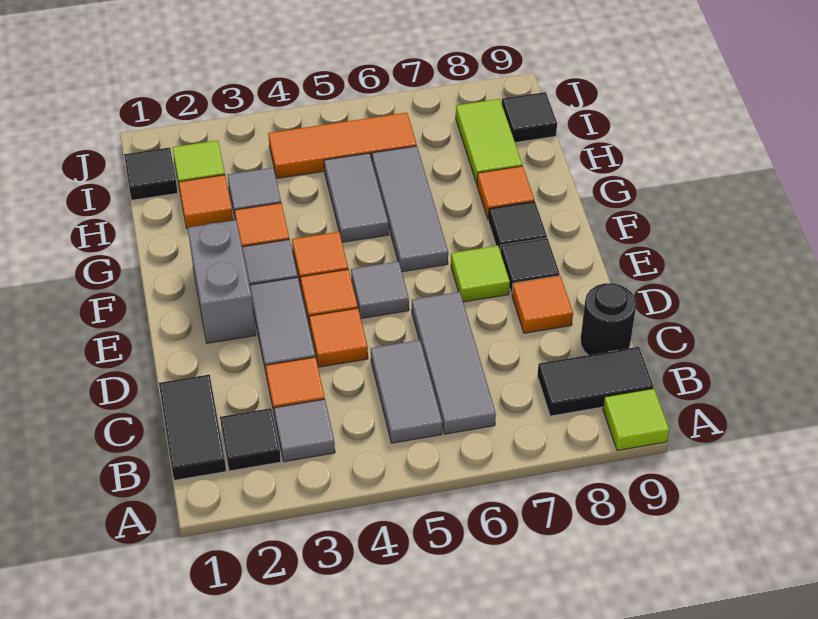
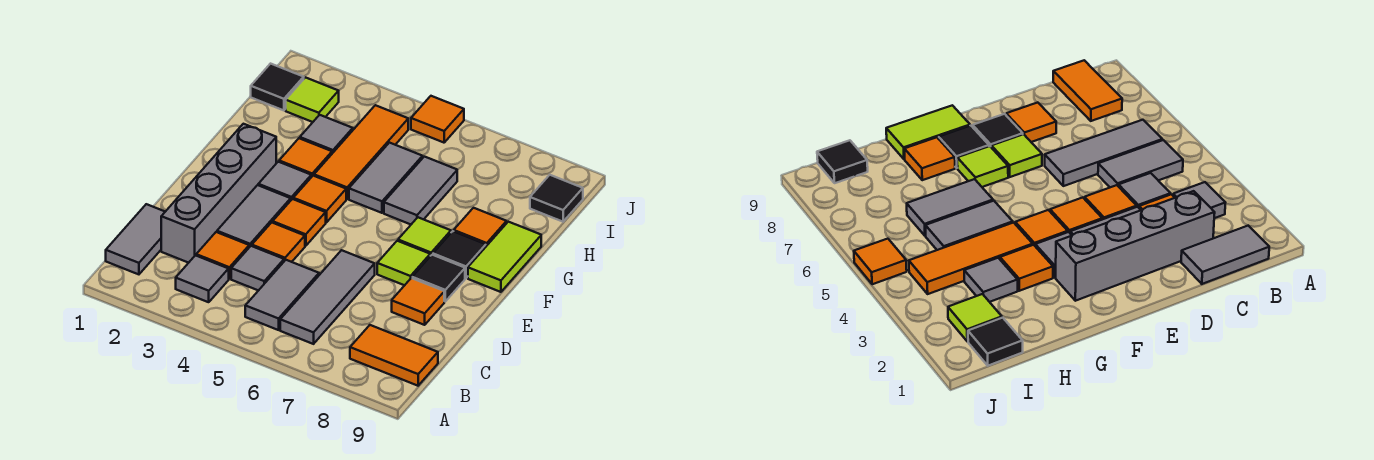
lime 1x1 tile [603,389,669,451] -> lime 1x1 tile moved to [398,217,451,256]
black 1x2 tile [159,375,226,480] -> grey 1x2 tile [106,204,165,274]
black 1x1 tile [220,408,281,471] -> none
black 1x2 tile [537,347,653,416] -> orange 1x2 tile [350,325,438,386]
black 1x1 round brick [581,283,636,355] -> none
grey 1x2 brick [188,220,256,343] -> grey 1x4 brick [161,124,276,263]
grey 1x1 tile [351,261,409,318] -> grey 1x1 tile moved to [231,246,284,291]
grey 1x3 tile [372,146,448,272] -> grey 1x2 tile [384,157,457,224]
orange 1x1 tile [179,175,233,229] -> orange 1x1 tile moved to [411,96,464,143]
lime 1x2 tile [456,99,522,184] -> lime 1x2 tile moved to [468,222,541,292]
orange 1x3 tile [268,113,417,178] -> orange 1x3 tile turned to [314,105,408,199]

